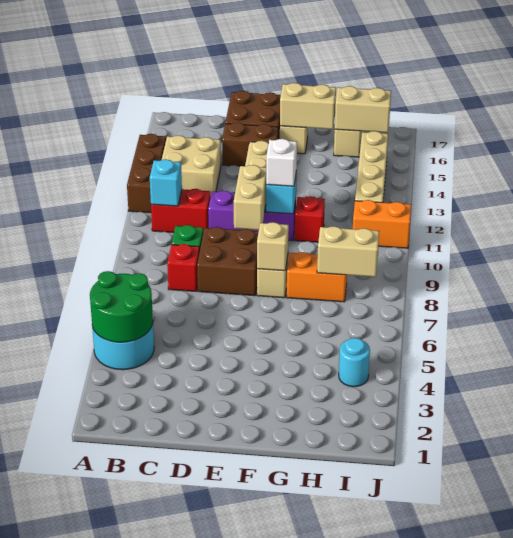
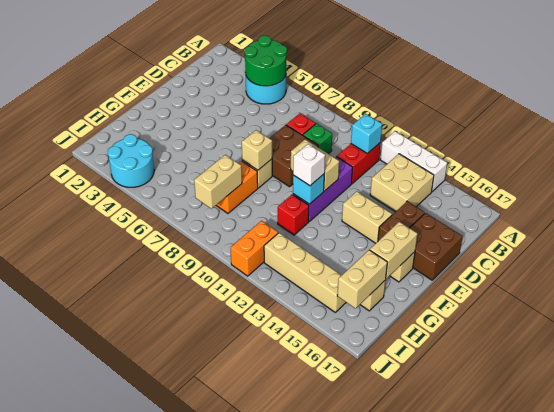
brown 1x3 brick [127,134,166,213] -> white 1x3 brick [380,131,447,192]
cyan 1x1 round brick [339,338,370,387] -> cyan 2x2 round brick [108,134,154,187]

